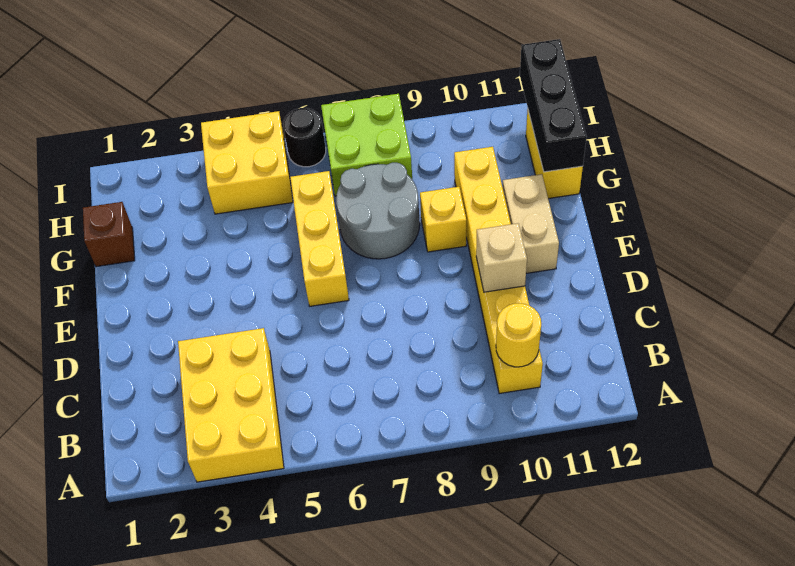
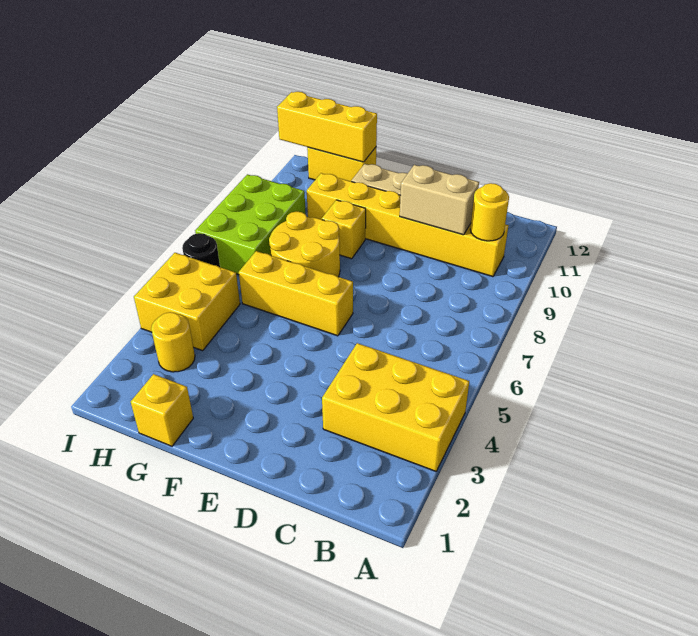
tan 1x1 brick [476,223,527,292] -> tan 1x2 brick [400,165,479,235]
grey 2x2 round brick [336,163,420,259] -> yellow 2x2 round brick [269,212,340,277]
brown 1x1 brick [83,202,135,267] -> yellow 1x1 brick [131,374,193,446]
black 1x3 brick [520,39,587,172] -> yellow 1x3 brick [277,92,377,162]
none -> yellow 1x1 round brick [151,312,195,372]
lime 2x2 brick [321,94,412,196] -> lime 2x3 brick [195,174,306,275]

